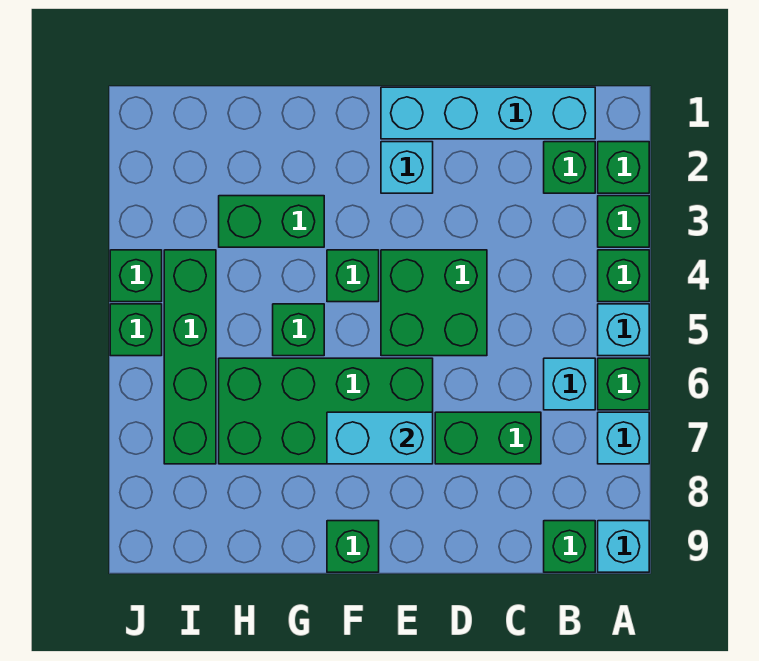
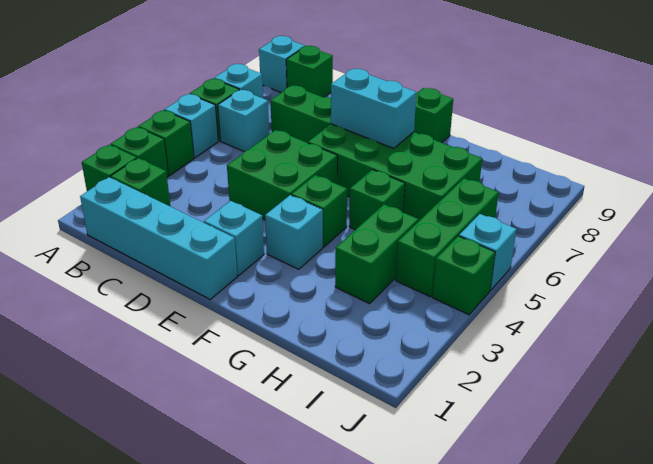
none -> cyan 1x1 brick [265,195,323,269]
green 1x2 brick [219,196,324,247] -> green 1x2 brick turned to [335,204,418,304]
green 1x4 brick [164,250,216,464] -> green 1x3 brick [396,178,499,297]
green 1x1 brick [110,304,162,356] -> cyan 1x1 brick [459,214,516,290]

